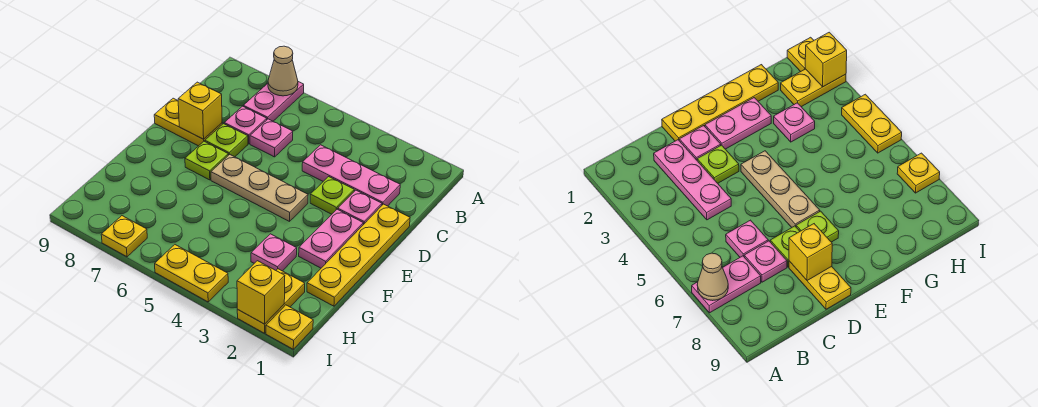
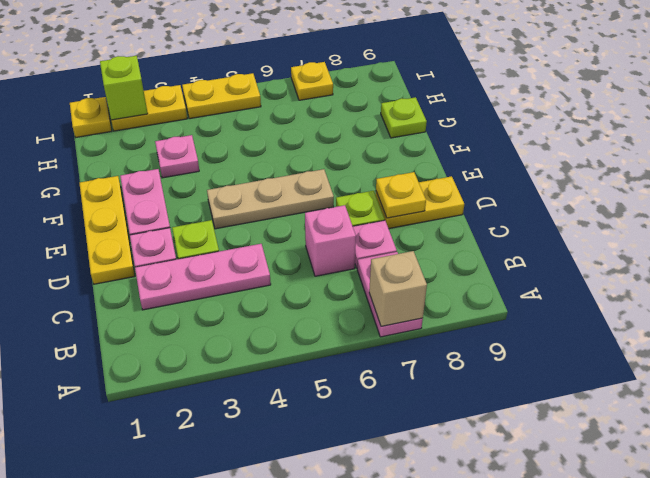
tan 1x1 cone [268,46,298,96] -> tan 1x1 brick [369,251,427,326]
pink 1x1 plate [250,119,293,157] -> pink 1x1 brick [305,205,356,276]
yellow 1x4 plate [307,204,410,306] -> yellow 1x3 plate [80,176,135,284]
yellow 1x1 brick [178,82,222,139] -> yellow 1x1 plate [376,172,426,218]
lime 1x1 plate [185,141,228,180] -> lime 1x1 plate moved to [381,97,427,138]
yellow 1x2 plate [237,269,305,333] -> yellow 1x2 plate turned to [111,85,187,131]
yellow 1x1 brick [237,261,285,324] -> lime 1x1 brick [100,56,148,120]

